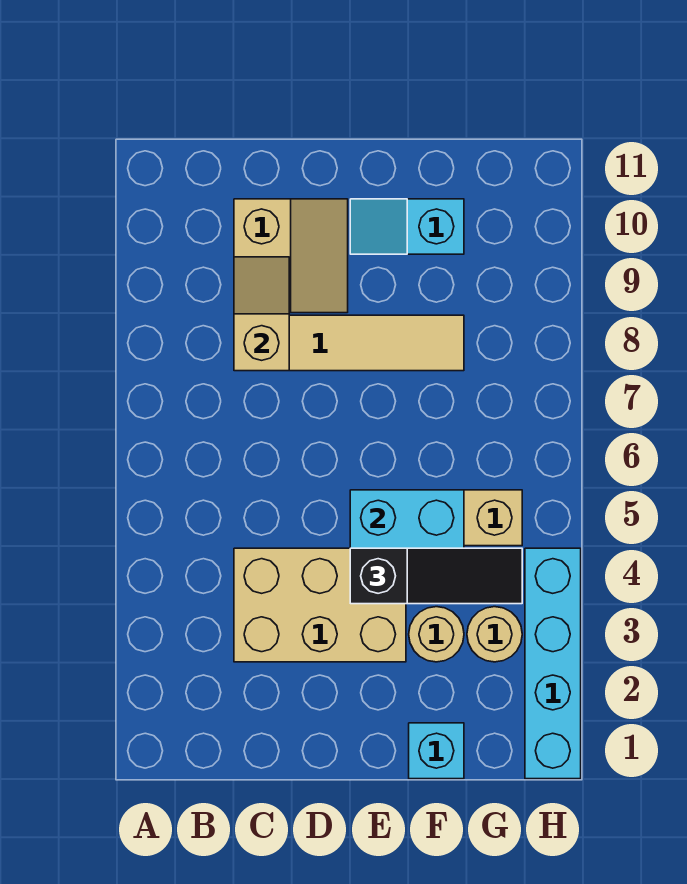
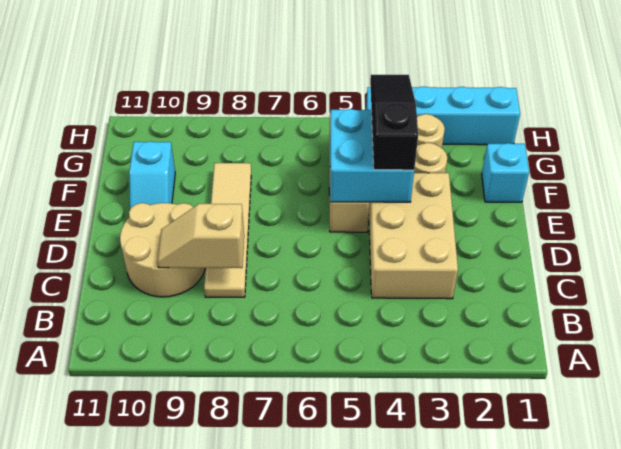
tan 2x2 slope [234,199,348,313] -> tan 2x2 round brick [120,203,205,297]

